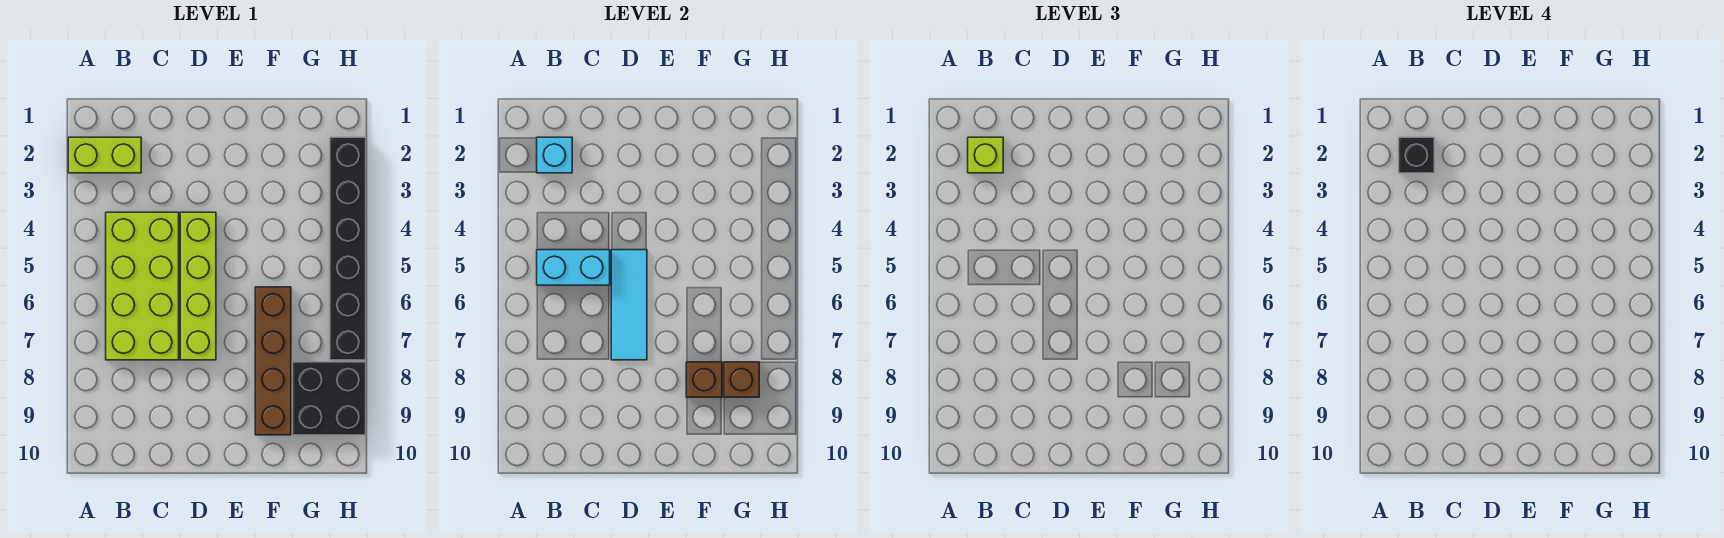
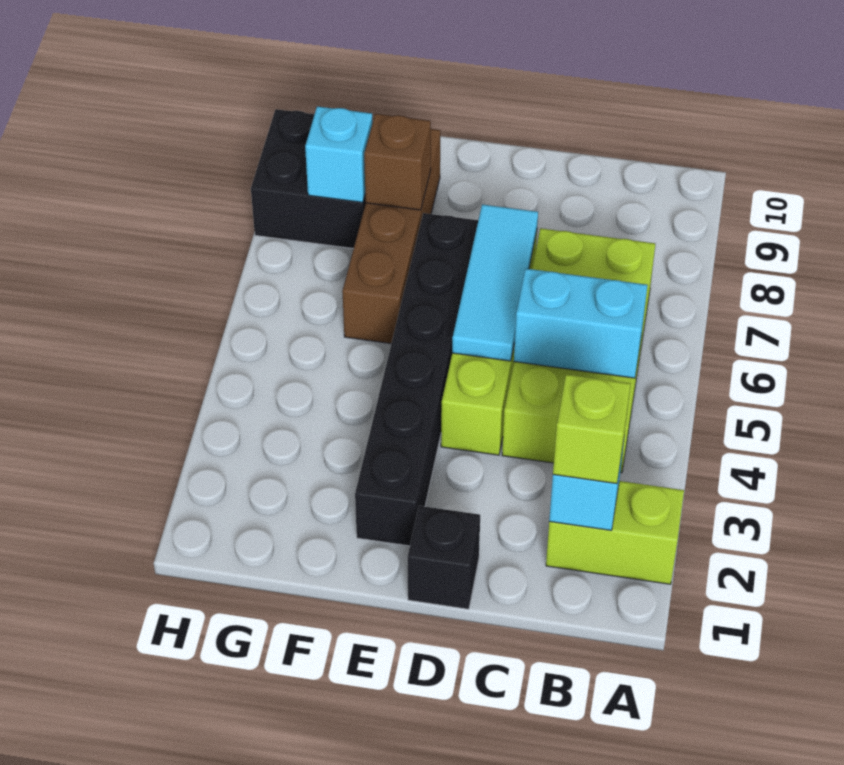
black 1x1 brick [1399,137,1434,173] -> black 1x1 brick moved to [408,506,480,609]
brown 1x1 brick [724,362,759,397] -> cyan 1x1 brick [305,106,372,202]
black 1x6 brick [330,137,366,360] -> black 1x6 brick moved to [355,213,478,546]

